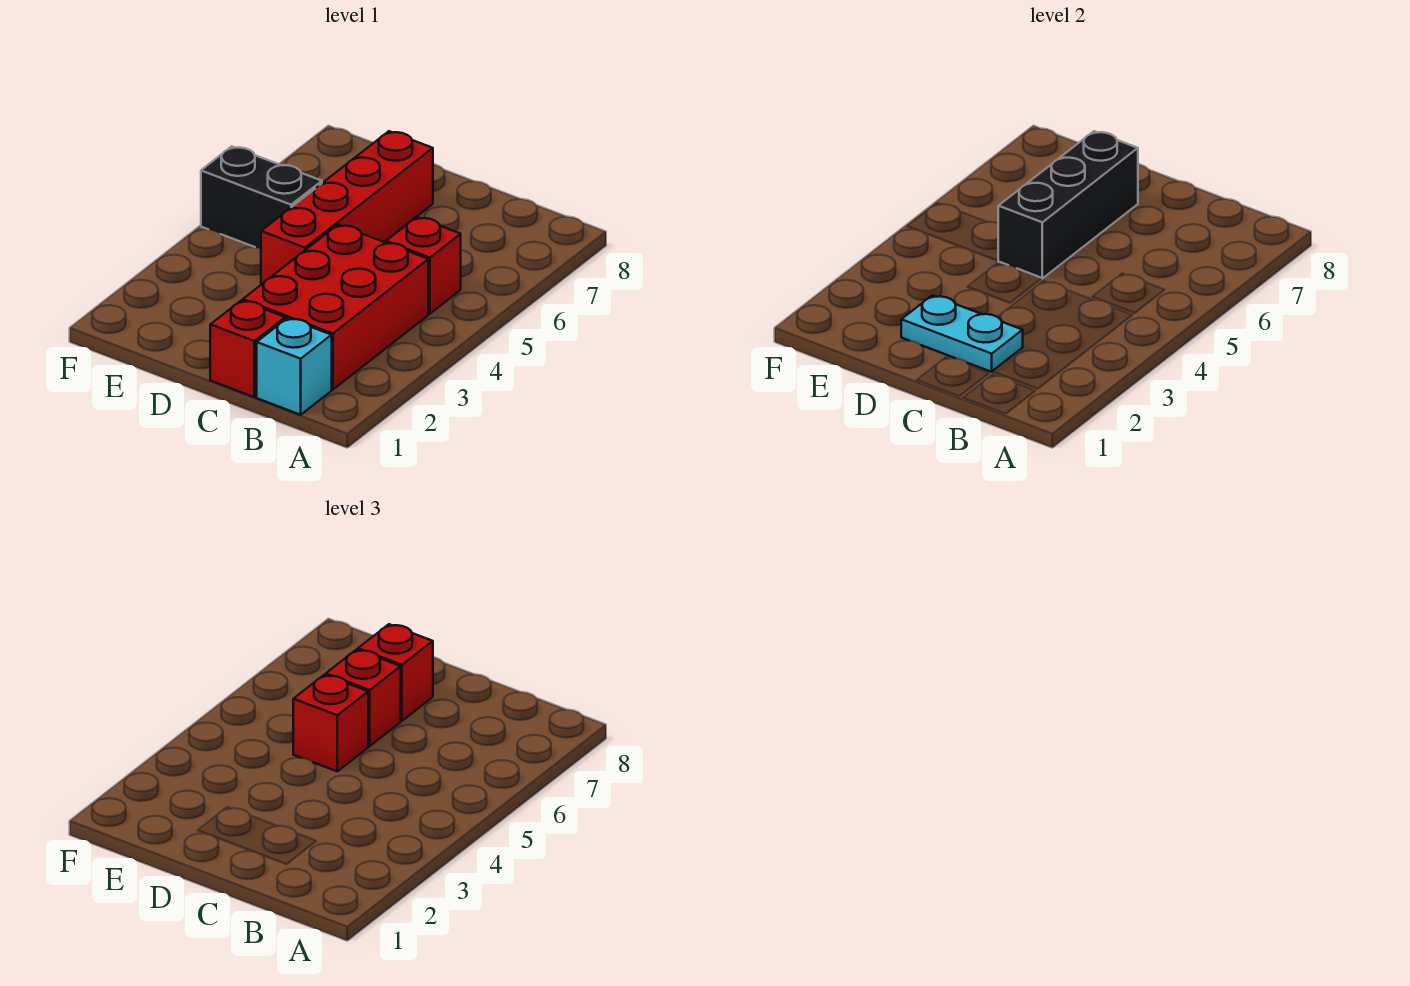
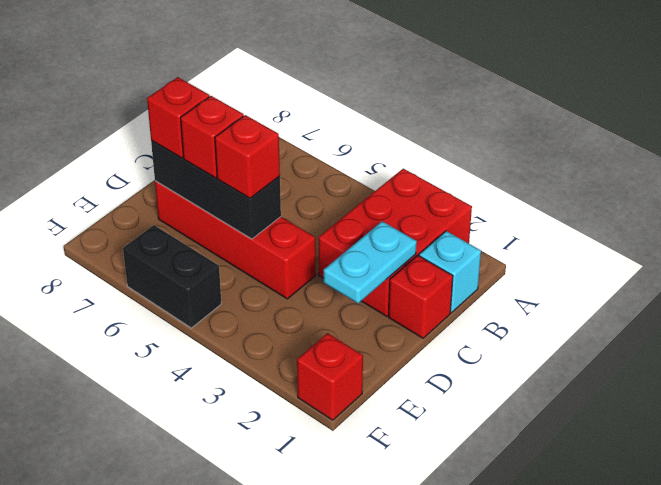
red 2x3 brick [243,225,428,390] -> red 2x3 brick turned to [319,169,472,316]
red 1x1 brick [386,217,461,314] -> red 1x1 brick moved to [297,333,363,420]
black 1x2 brick [201,146,322,248] -> black 1x2 brick turned to [123,225,221,328]

